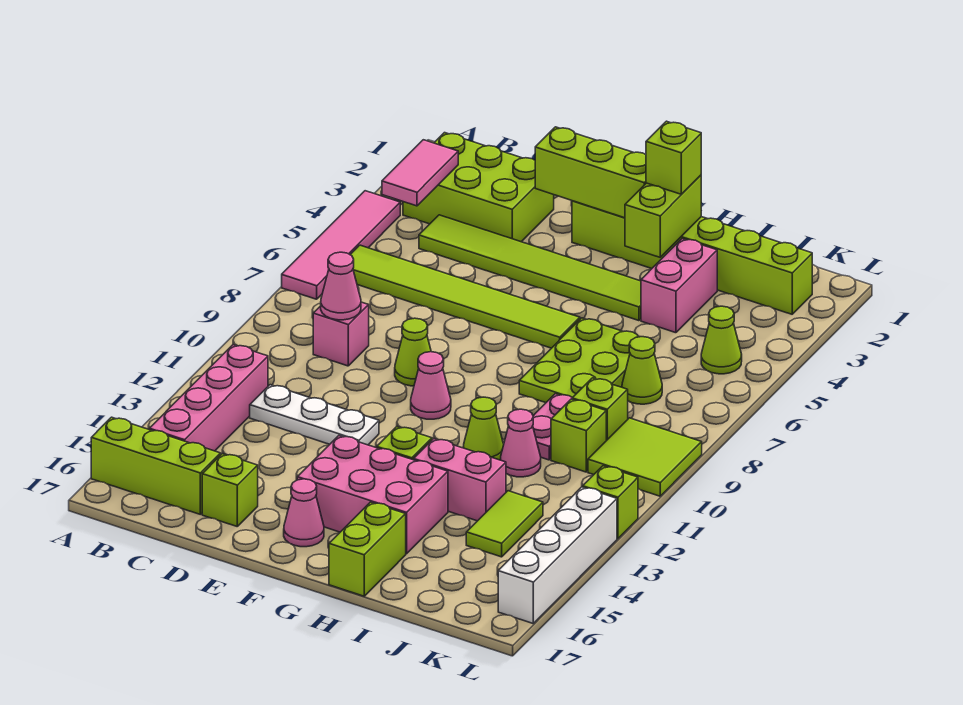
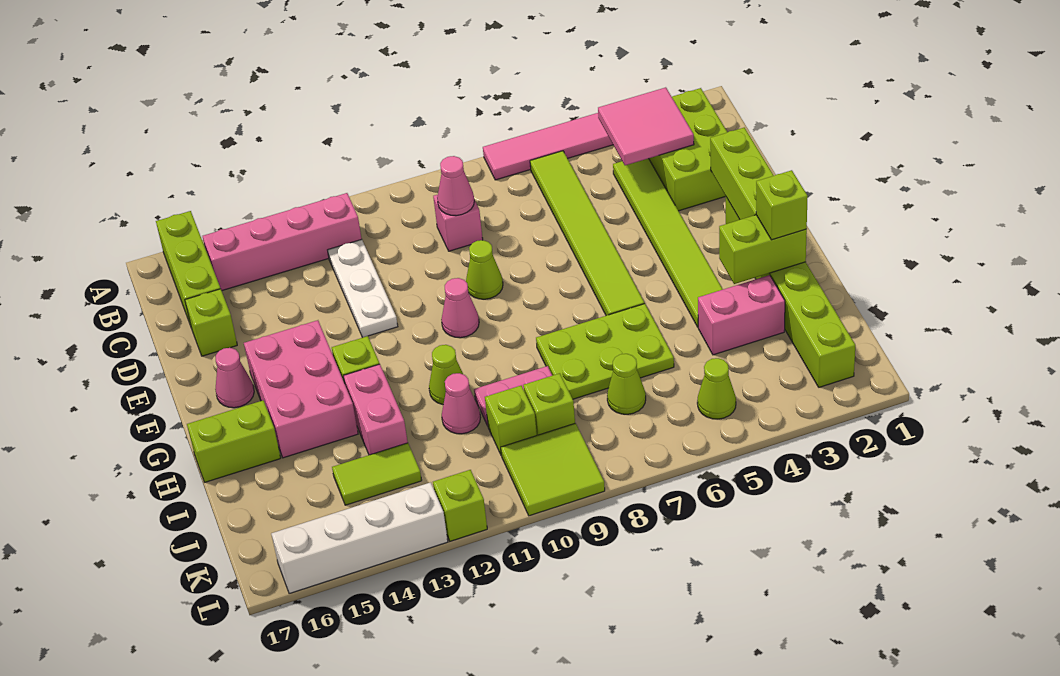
pink 1x2 tile [382,140,458,206] -> pink 2x2 tile [598,87,694,165]

